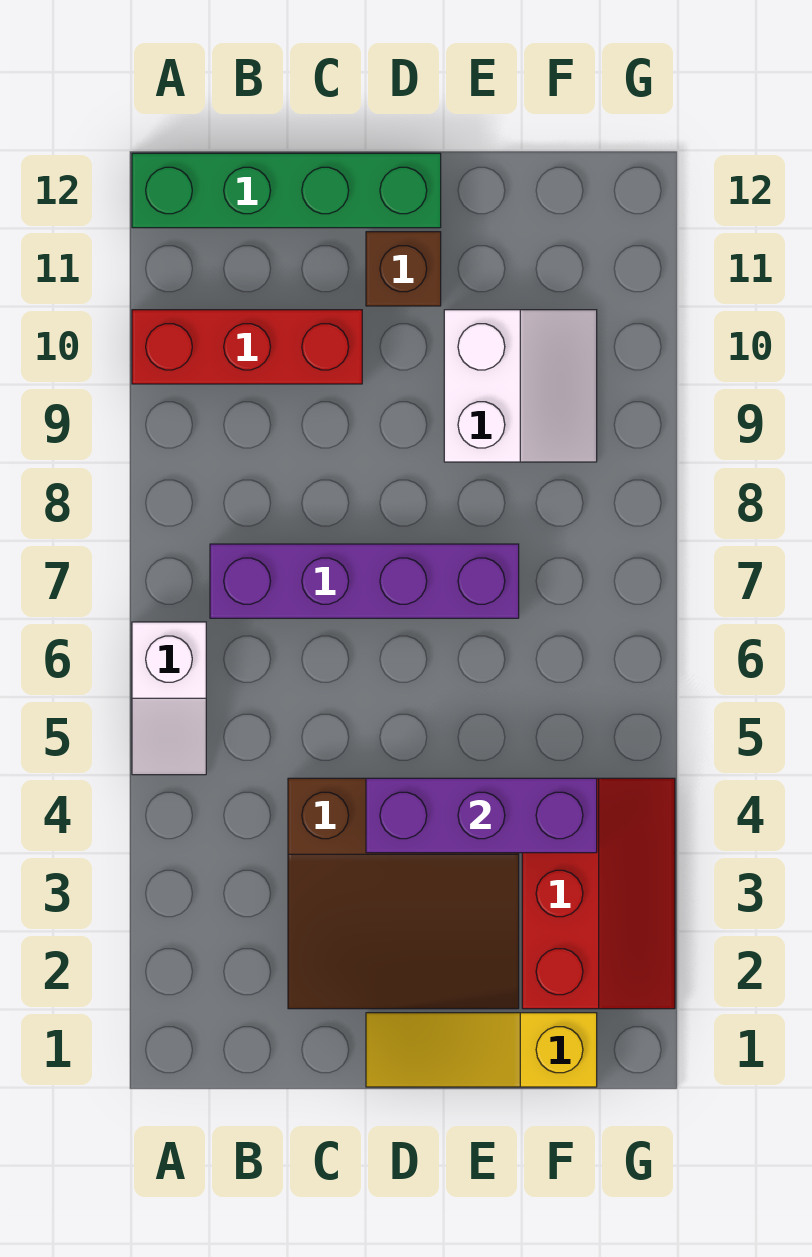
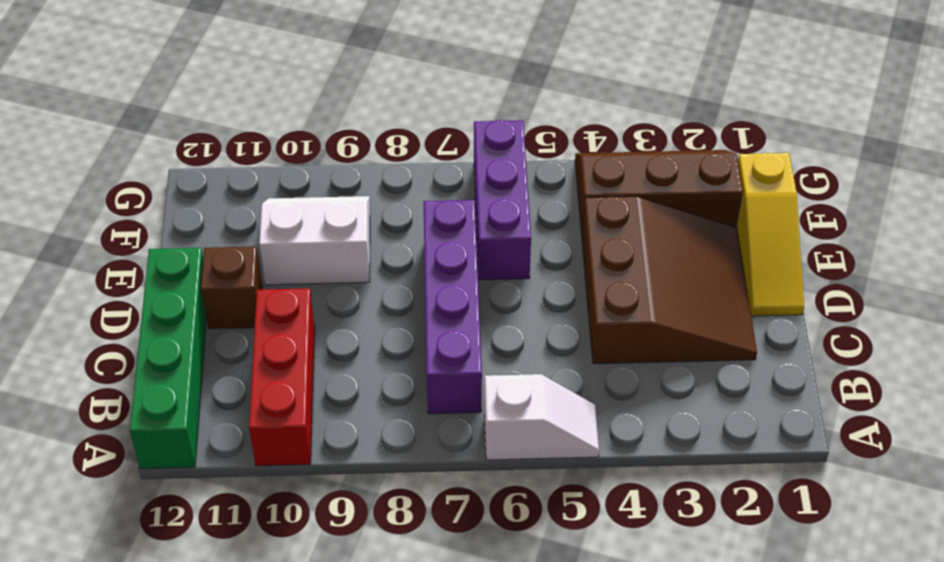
purple 1x3 brick [366,778,597,853] -> purple 1x3 brick moved to [474,120,531,280]
red 2x3 slope [522,778,675,1009] -> brown 2x3 slope [575,150,743,234]

